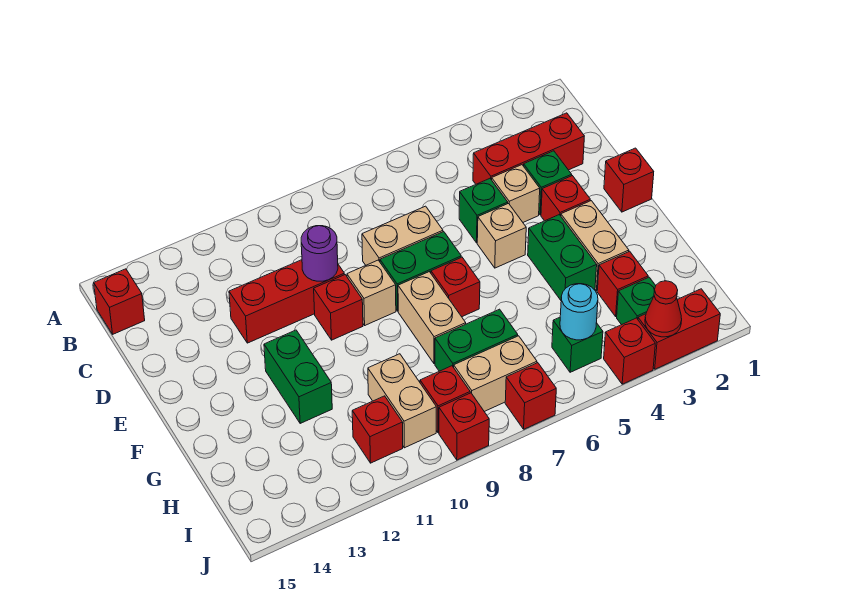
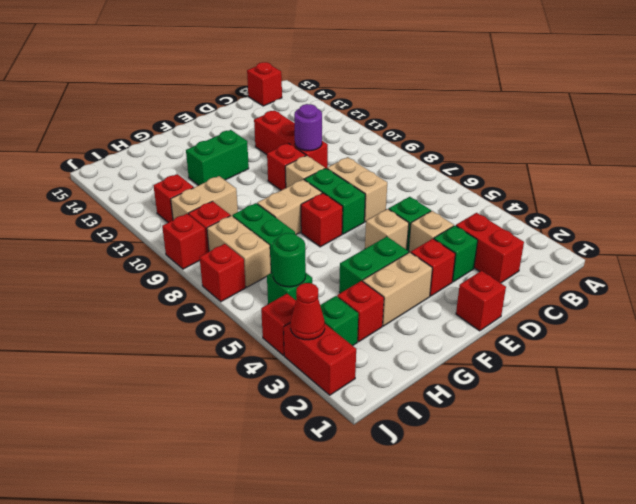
red 1x3 brick [473,113,584,184] -> red 1x2 brick [456,213,524,283]
cyan 1x1 round brick [560,284,598,340] -> green 1x1 round brick [272,233,306,287]

